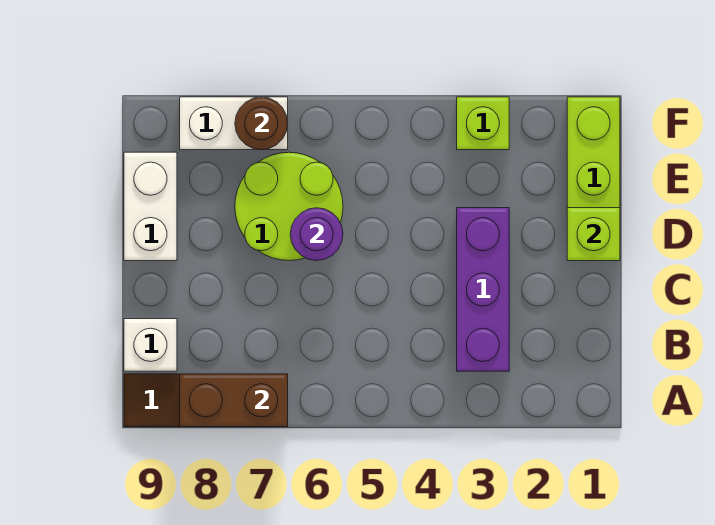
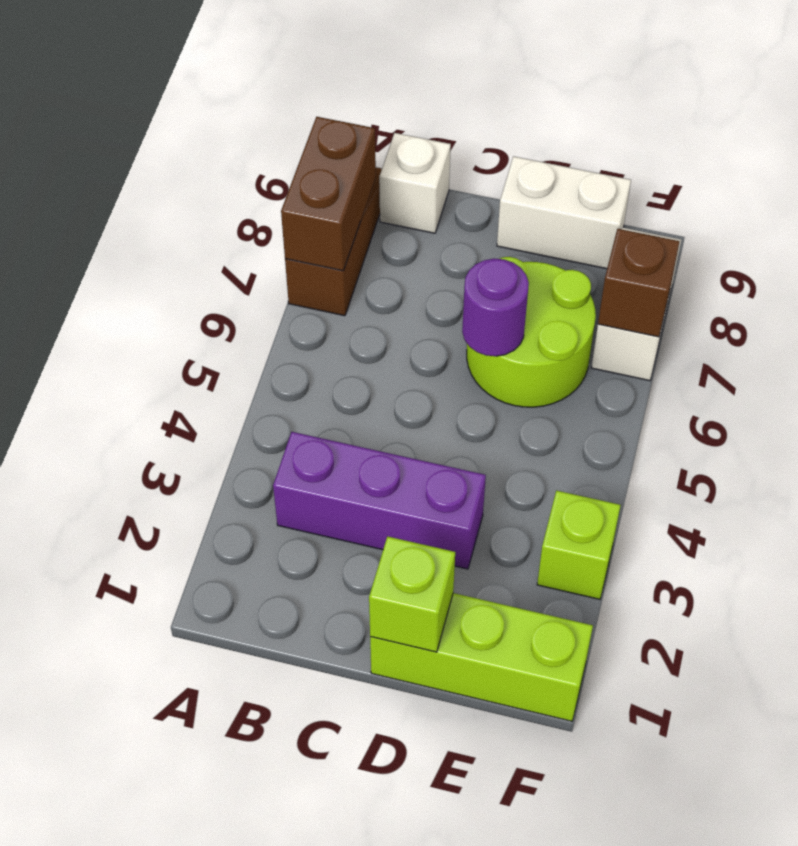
brown 1x1 round brick [235,97,288,150] -> brown 1x1 brick [598,229,680,337]

